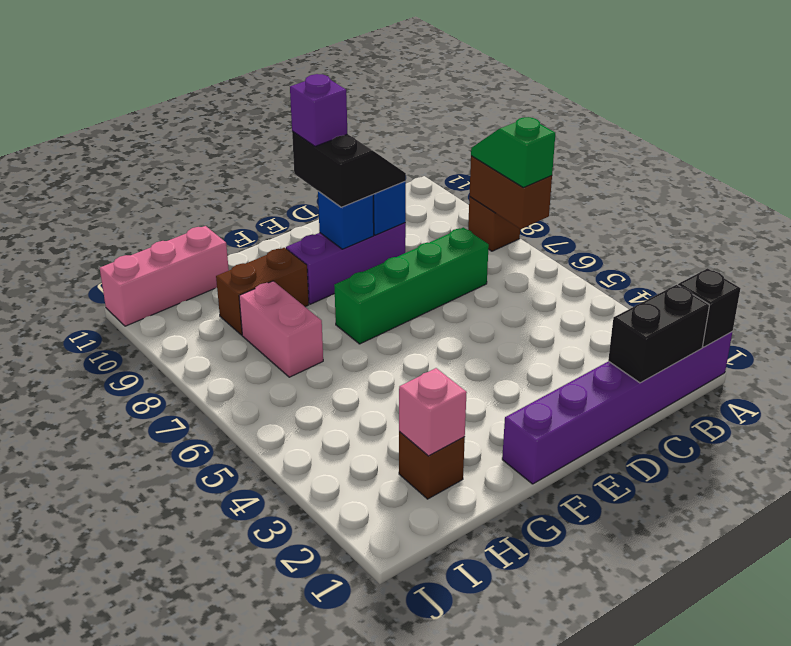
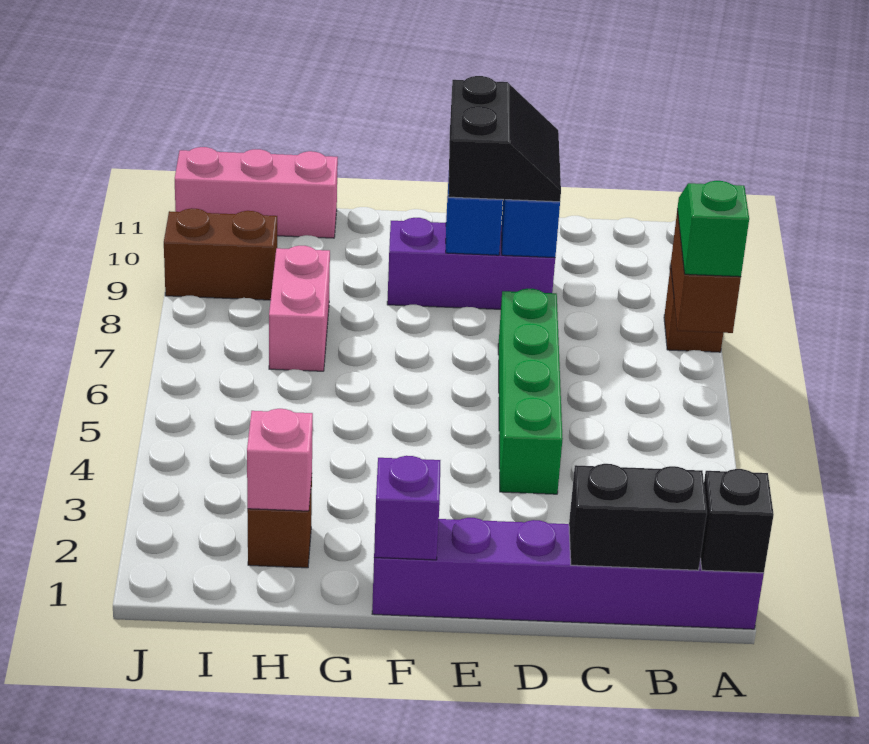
green 1x4 brick [334,227,489,344] -> green 1x4 brick turned to [498,289,563,494]
purple 1x1 brick [290,74,347,146] -> purple 1x1 brick moved to [374,456,440,560]
brown 1x2 brick [216,248,309,335] -> brown 1x2 brick moved to [164,208,277,300]

